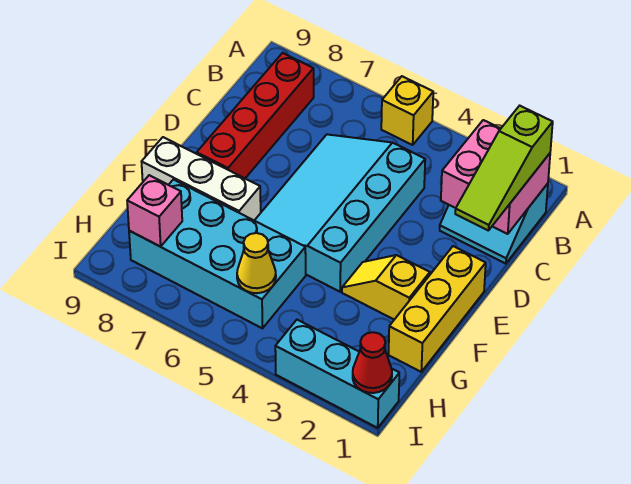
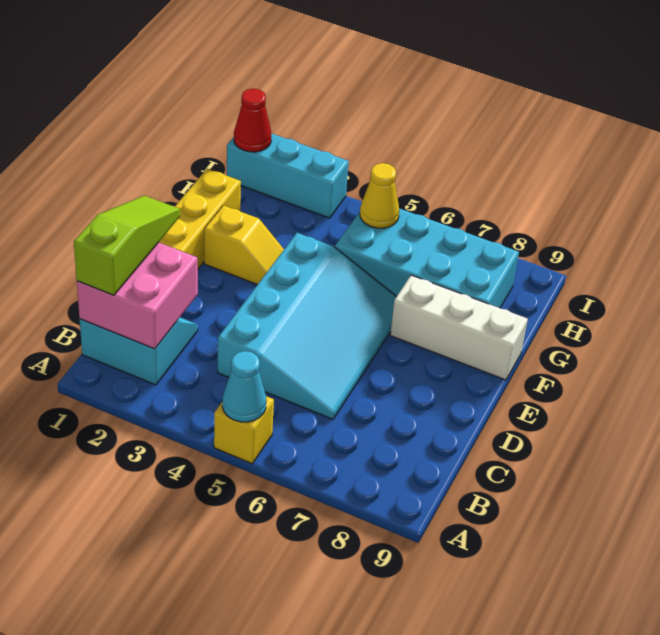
none -> cyan 1x1 cone [222,351,266,422]
red 1x4 brick [197,53,314,178] -> none
pink 1x1 brick [127,175,182,247] -> none

